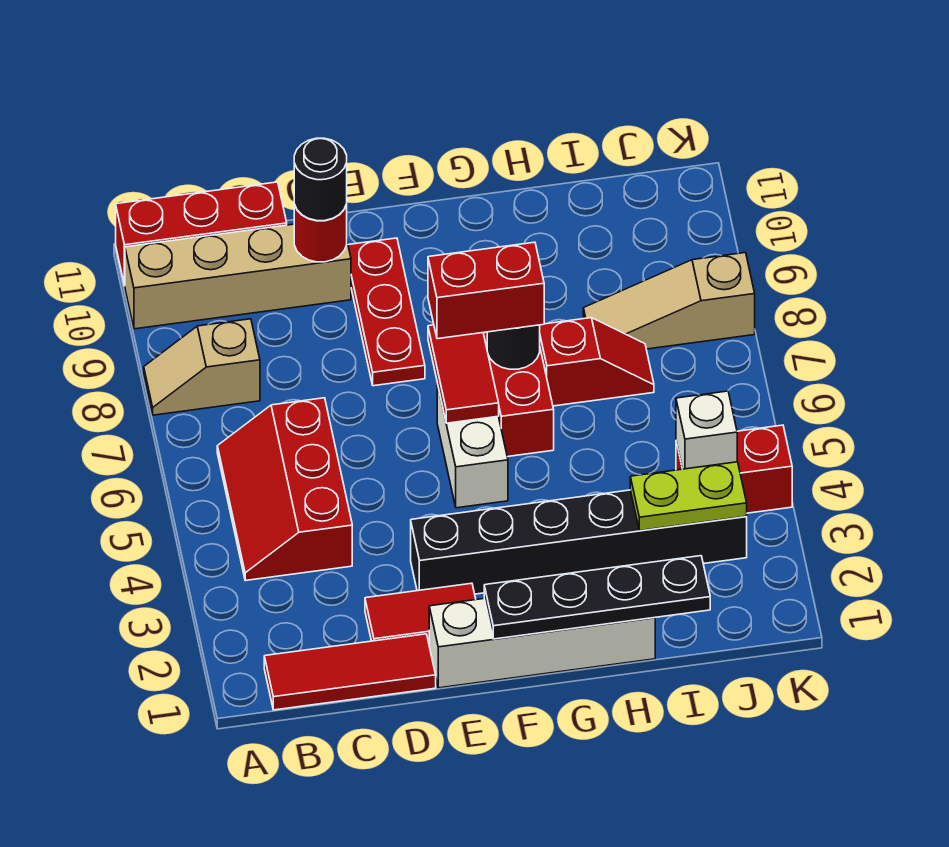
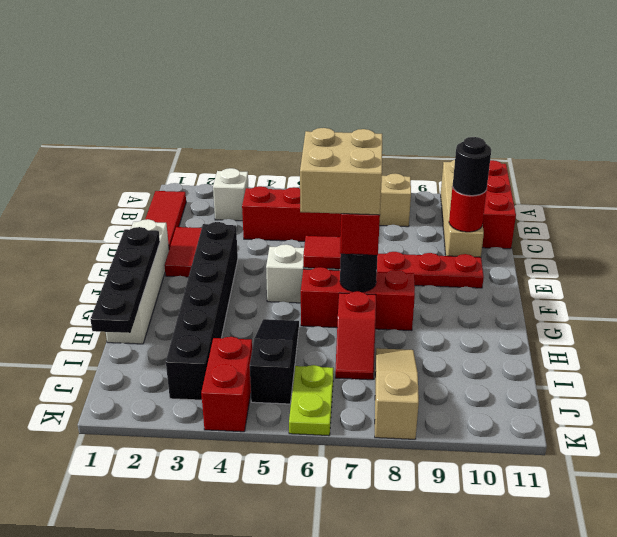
none -> tan 2x2 brick [300,128,382,215]
none -> black 1x3 slope [250,319,299,404]
lime 1x2 plate [630,462,747,531] -> lime 1x2 plate moved to [289,365,334,436]
white 1x1 brick [676,391,737,469] -> white 1x1 brick moved to [213,168,249,221]

